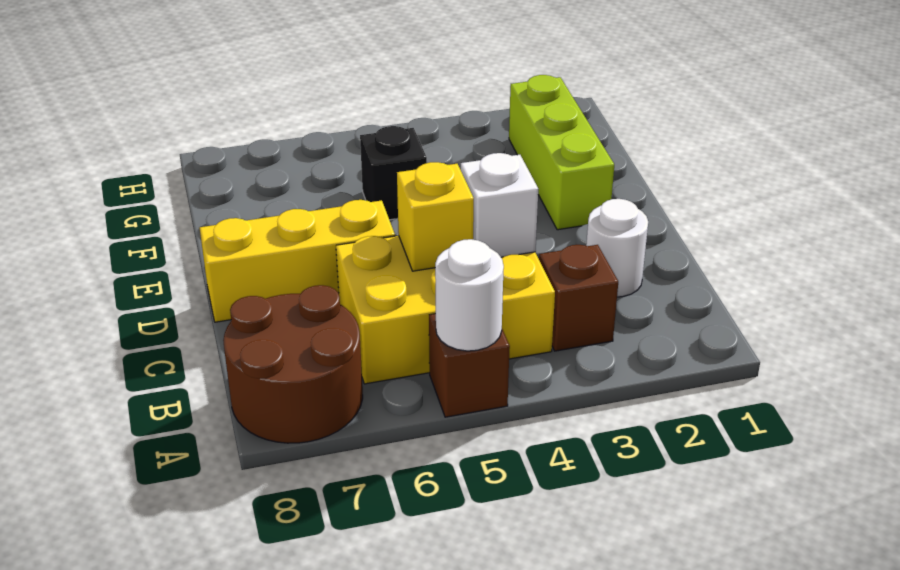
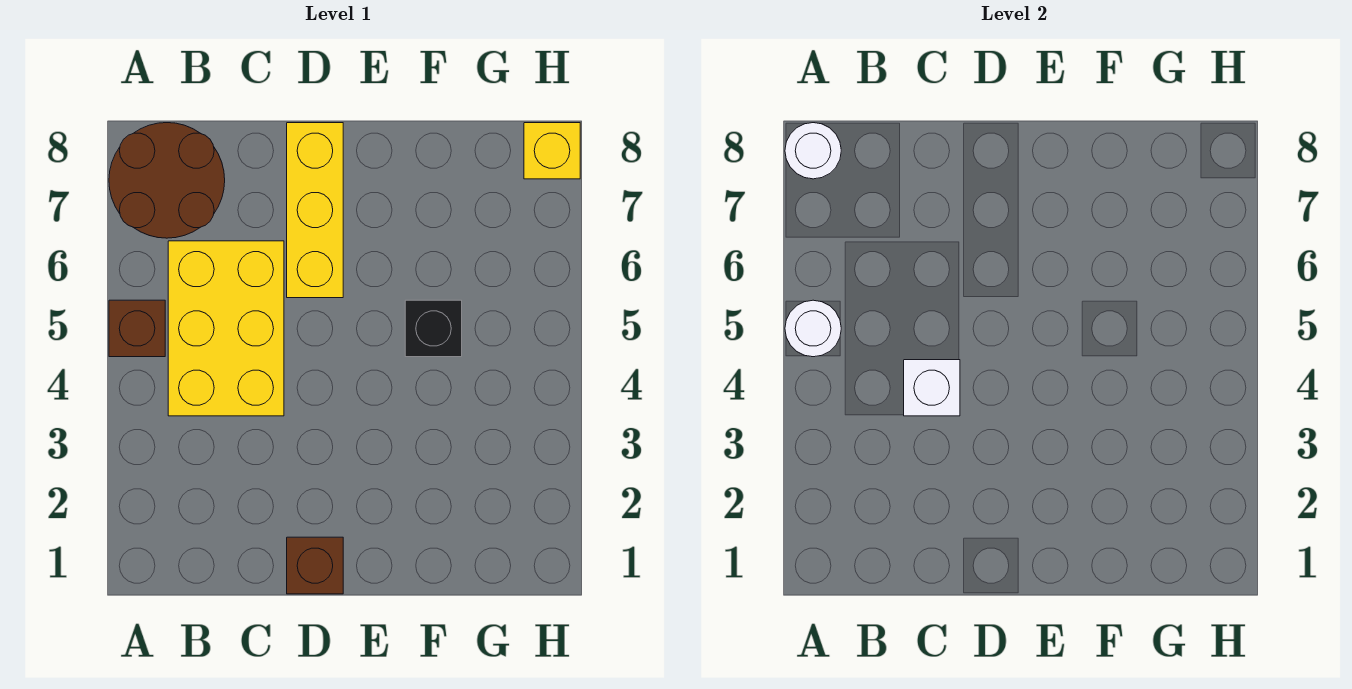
brown 1x1 brick [539,245,618,351] -> brown 1x1 brick moved to [287,537,343,594]
white 1x1 round brick [586,199,648,297] -> white 1x1 round brick moved to [785,123,841,179]
yellow 1x1 brick [397,162,474,271] -> yellow 1x1 brick moved to [524,123,580,179]
lime 1x3 brick [509,75,614,230] -> none

